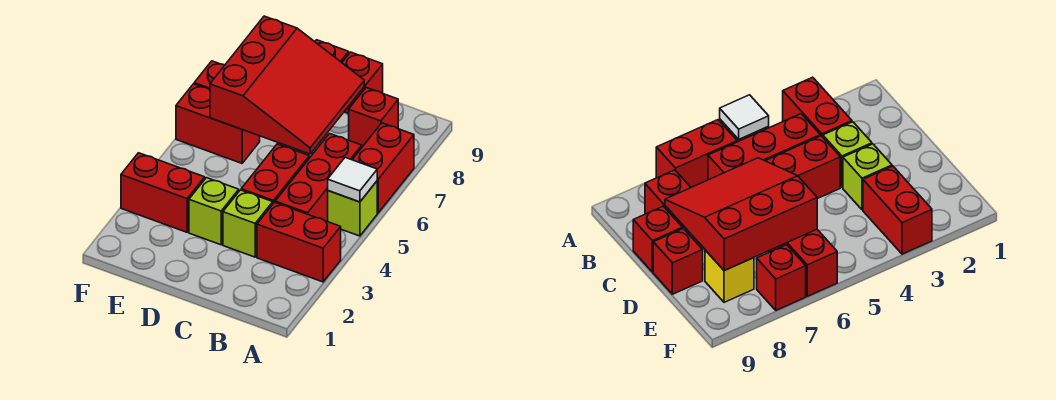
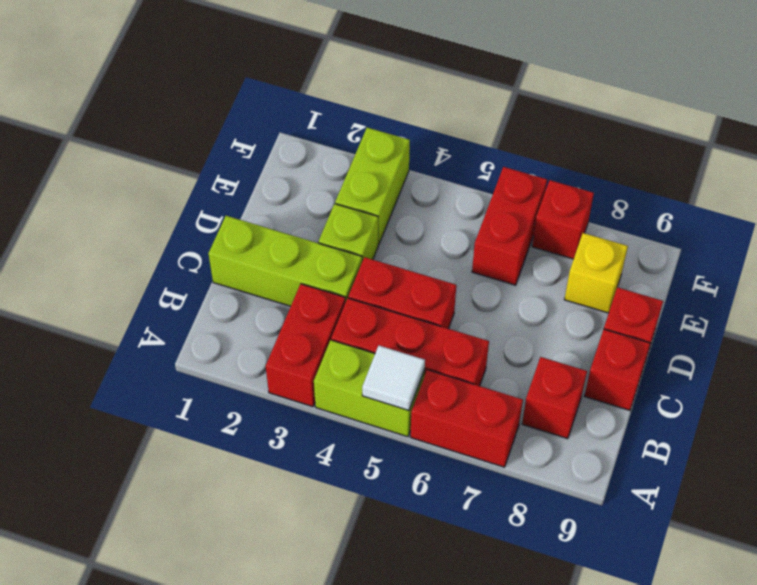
lime 1x1 brick [328,181,377,236] -> lime 1x2 brick [314,340,425,437]
lime 1x1 brick [223,190,273,257] -> lime 1x3 brick [208,216,362,306]
red 3x3 slope [210,16,364,154] -> none
red 1x2 brick [121,153,205,232] -> lime 1x2 brick [335,128,410,244]

